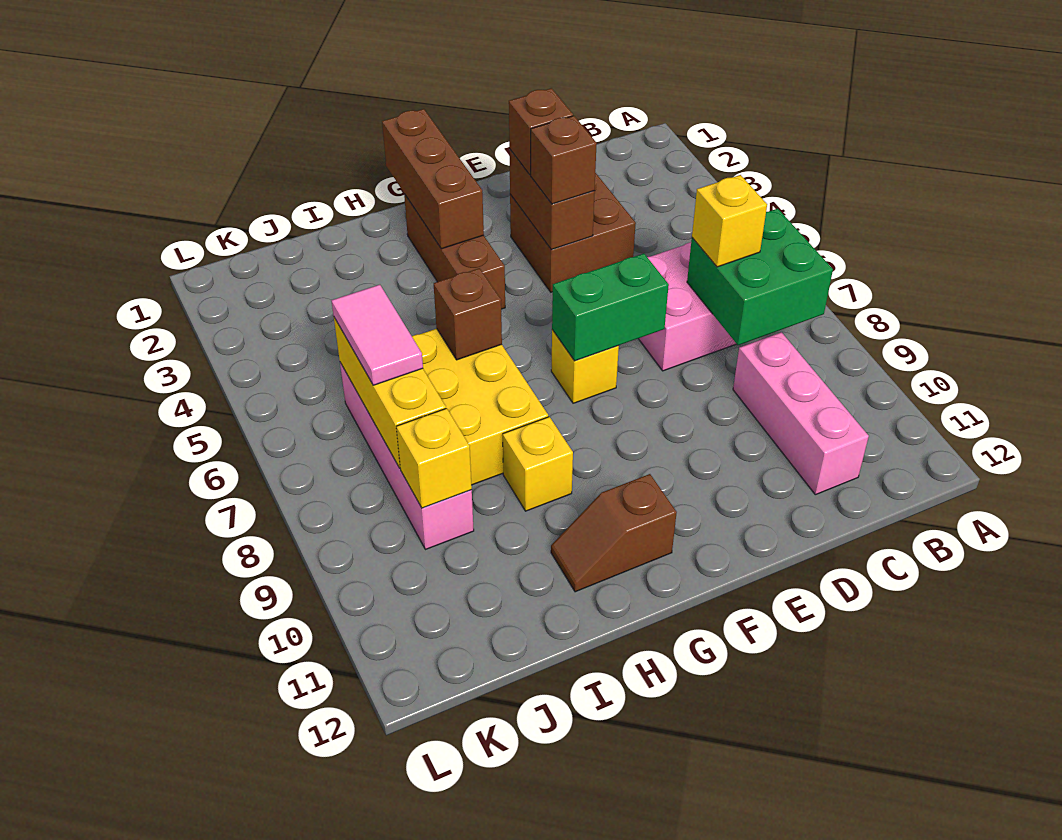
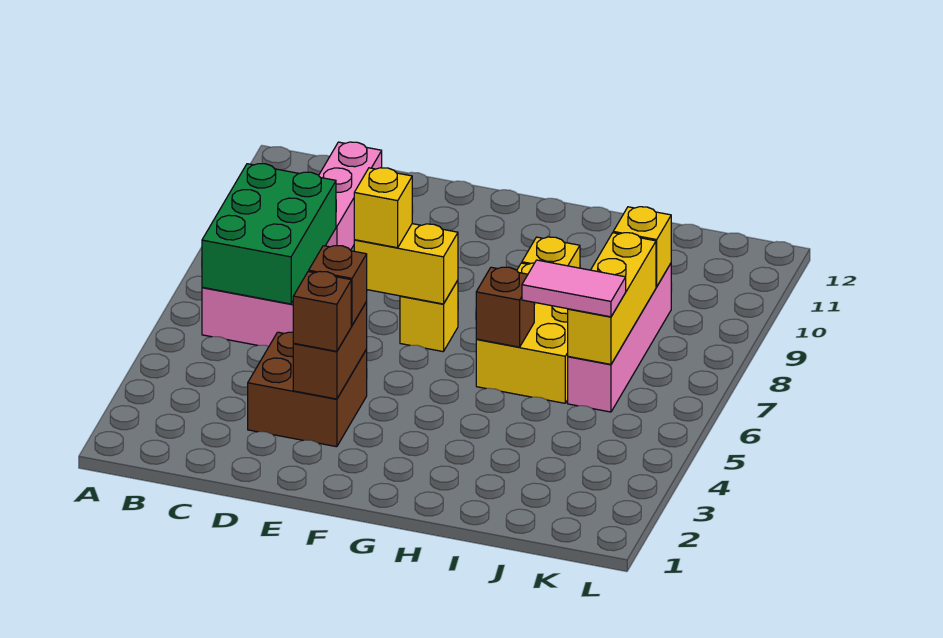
green 2x2 brick [687,209,833,345] -> green 2x3 brick [202,164,336,304]
yellow 1x1 brick [692,175,767,267] -> yellow 1x1 brick moved to [354,168,412,248]
green 1x2 brick [552,254,669,361] -> yellow 1x2 brick [354,224,458,304]
brown 1x3 brick [382,109,484,249] -> none
brown 1x3 brick [404,194,505,309] -> none
brown 1x2 slope [551,474,677,592] -> none
pink 1x2 tile [331,285,423,385] -> pink 1x2 tile turned to [522,260,626,317]

